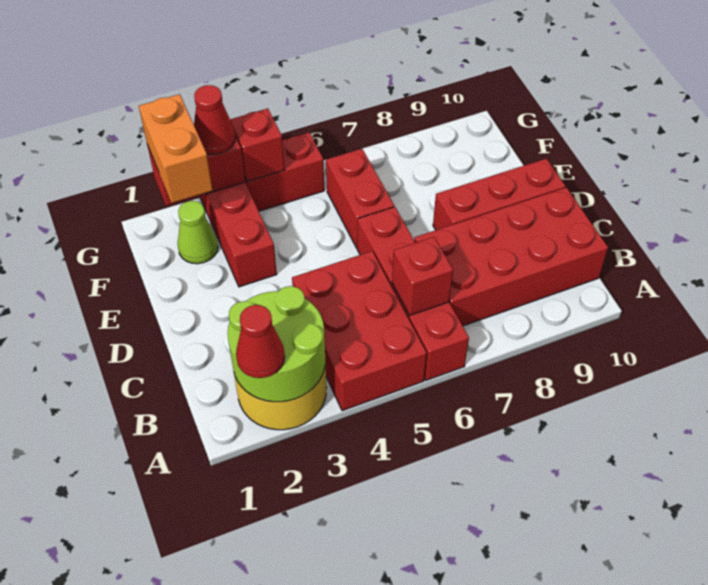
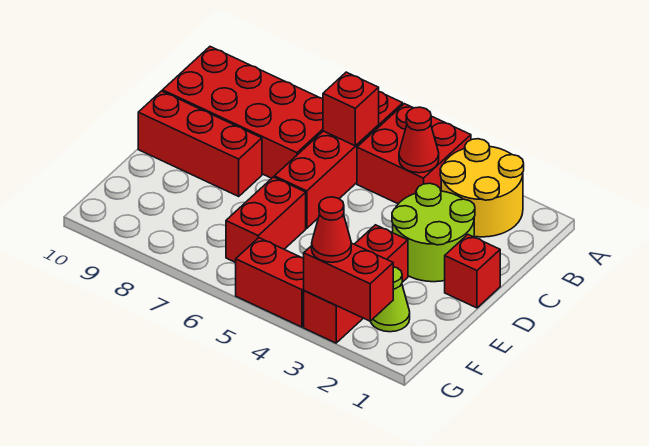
lime 2x2 round brick [228,286,325,402] -> lime 2x2 round brick moved to [392,183,475,282]
red 1x1 cone [236,305,285,378] -> red 1x1 cone moved to [399,107,439,173]
red 2x3 brick [292,251,427,411] -> red 2x2 brick [357,104,471,204]
orange 1x2 brick [139,94,213,203] -> none
red 1x1 brick [230,108,285,182] -> red 1x1 brick moved to [445,235,500,308]

